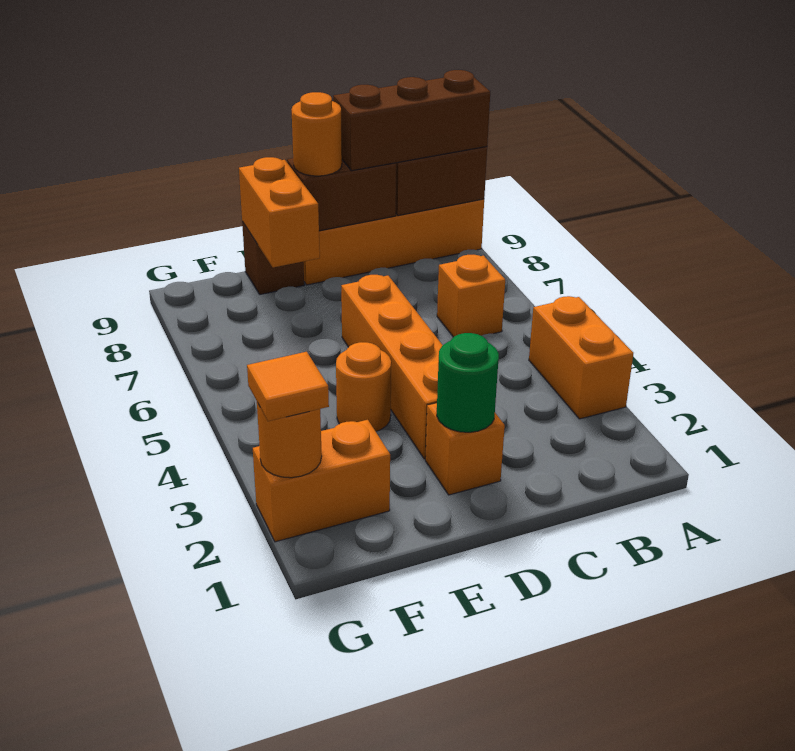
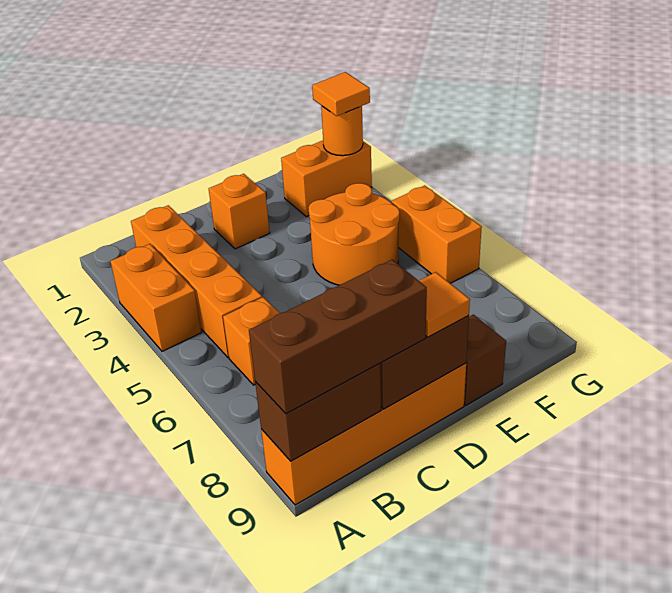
green 1x1 round brick [437,333,499,432] -> none
orange 1x4 brick [341,275,443,459] -> orange 1x4 brick moved to [131,205,262,357]
orange 1x1 round brick [291,92,342,176] -> orange 1x1 tile [419,272,470,337]
orange 1x1 round brick [336,342,391,431] -> orange 2x2 round brick [308,183,400,285]
orange 1x2 brick [239,157,320,267] -> orange 1x2 brick moved to [392,186,482,283]

